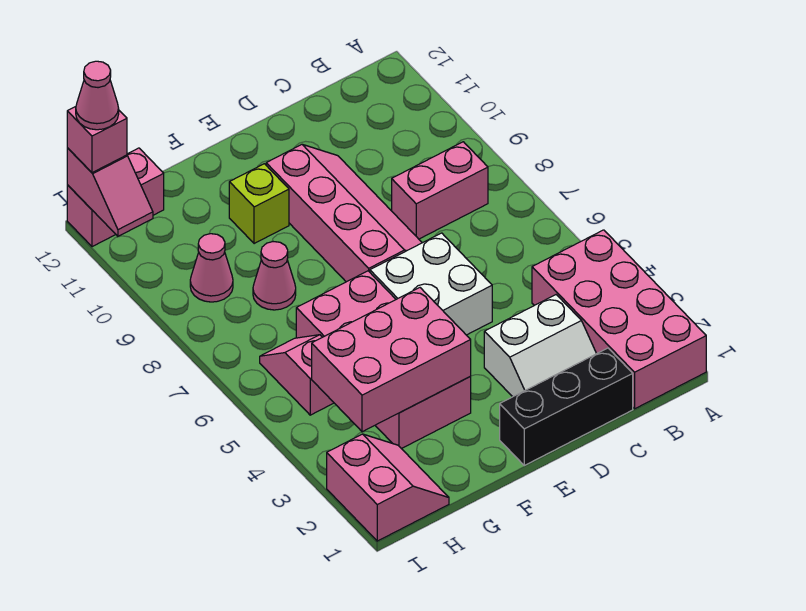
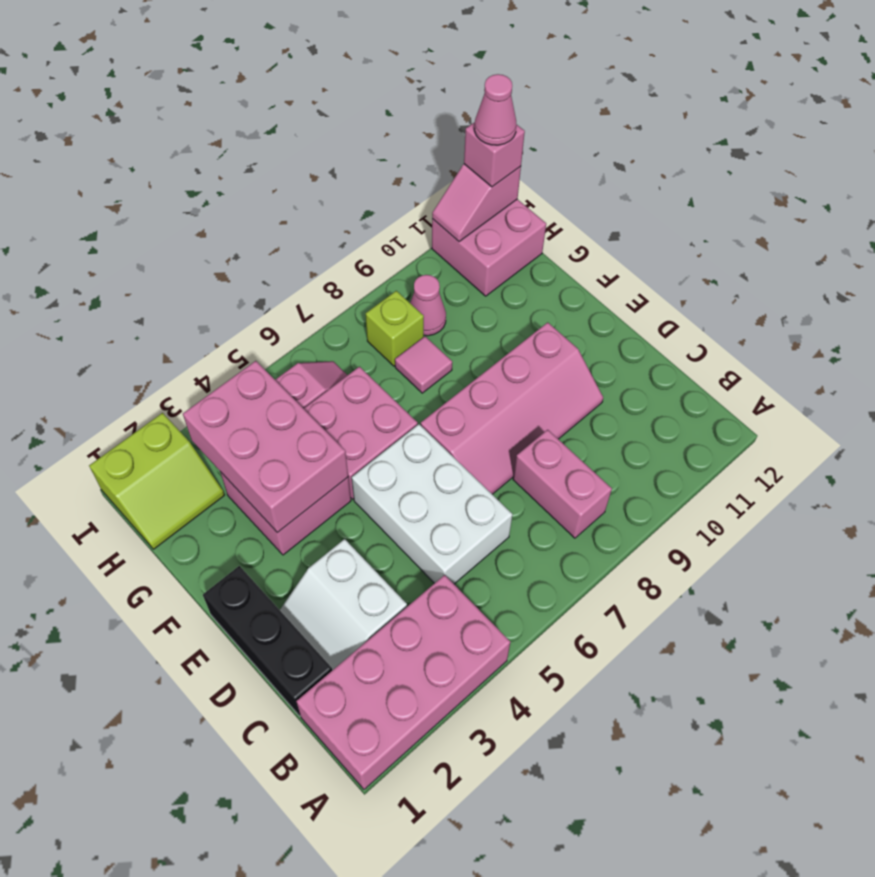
white 2x2 brick [370,233,492,335] -> white 2x3 brick [352,424,513,584]
lime 1x1 brick [229,164,289,244] -> lime 1x1 brick moved to [366,291,424,366]
pink 1x1 cone [253,242,296,310] -> pink 1x1 tile [395,336,452,393]
pink 2x2 slope [327,434,449,541] -> lime 2x2 slope [89,413,224,549]
pink 1x2 brick [67,148,164,247] -> pink 2x2 brick [432,199,546,296]

